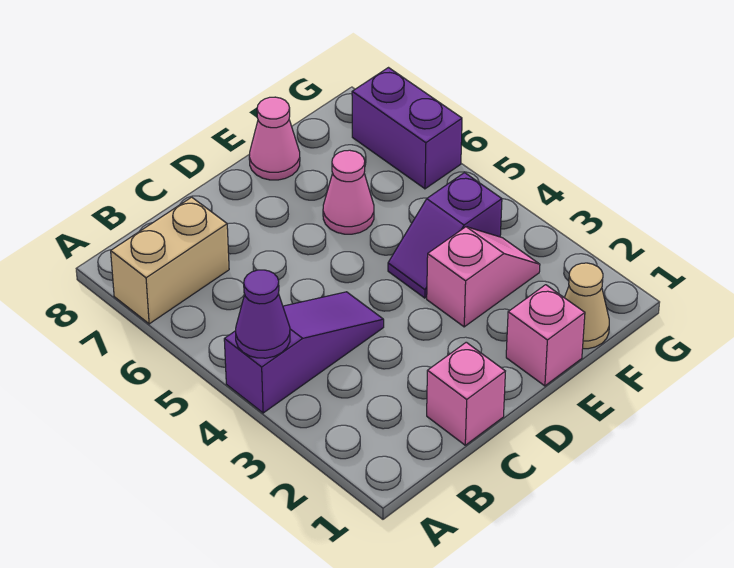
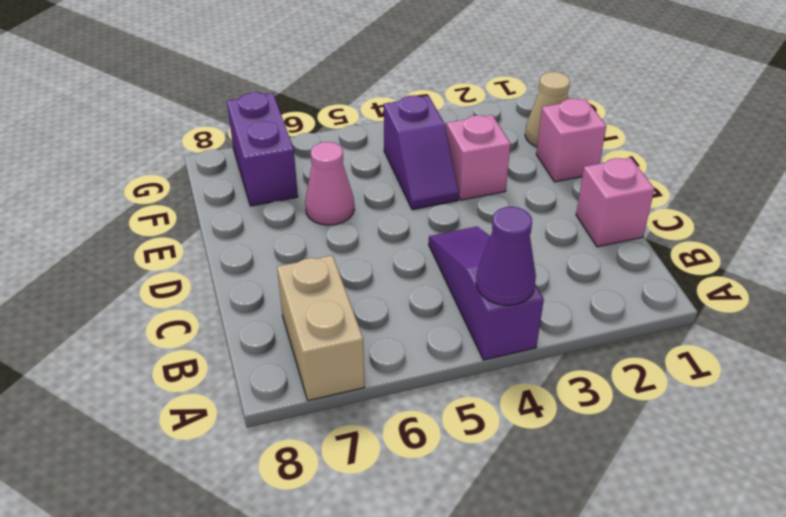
pink 1x1 cone [249,97,300,180] -> none
purple 1x2 brick [352,68,462,189] -> purple 1x2 brick turned to [227,92,298,206]

